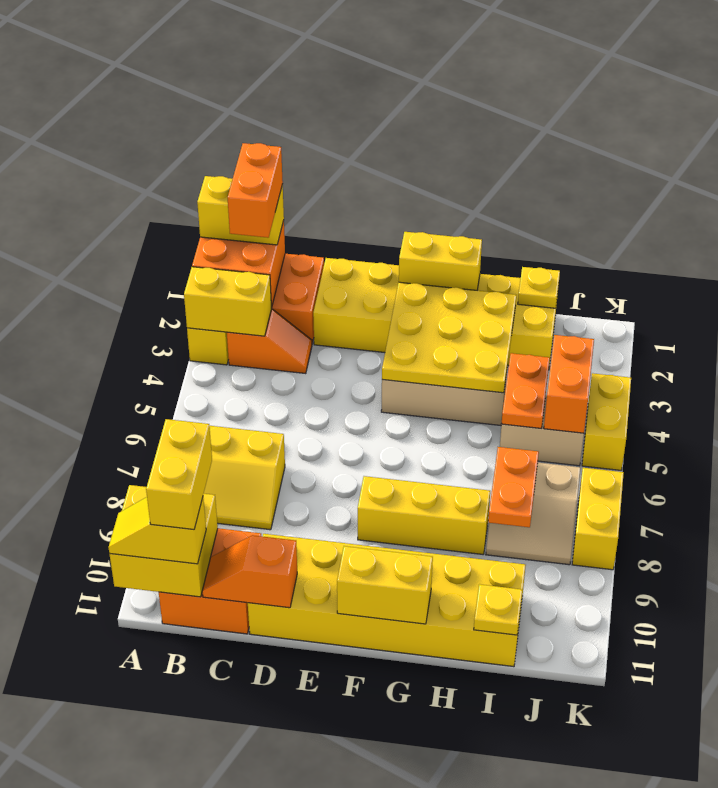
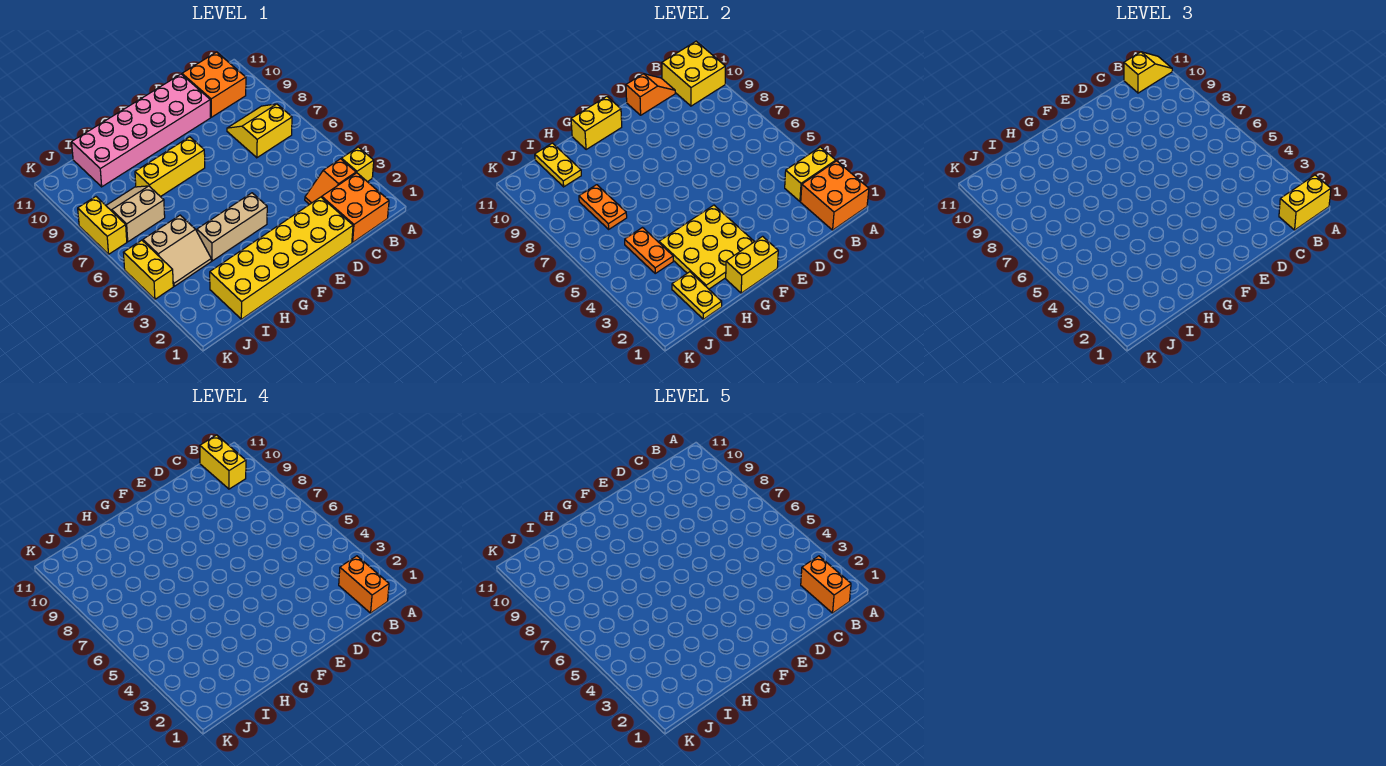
yellow 2x6 brick [248,534,526,667] -> pink 2x6 brick [72,74,211,187]
yellow 1x1 plate [518,267,560,308] -> yellow 1x2 plate [672,272,722,319]
yellow 1x1 plate [474,584,522,635] -> yellow 1x2 plate [535,143,581,187]
orange 1x2 brick [544,335,594,433] -> orange 1x2 brick moved to [801,556,851,613]

